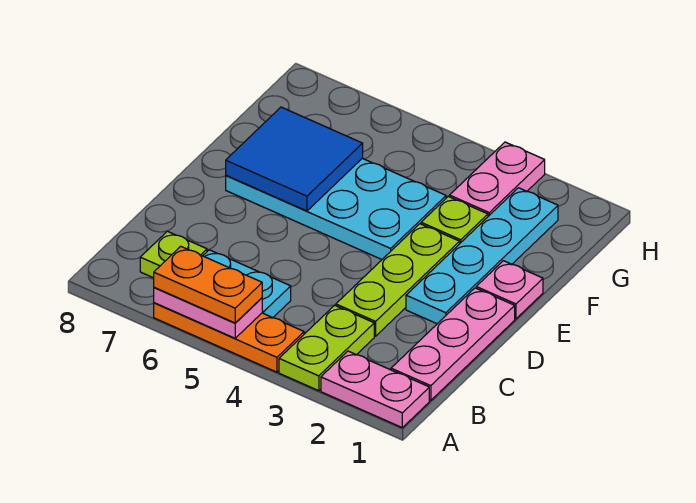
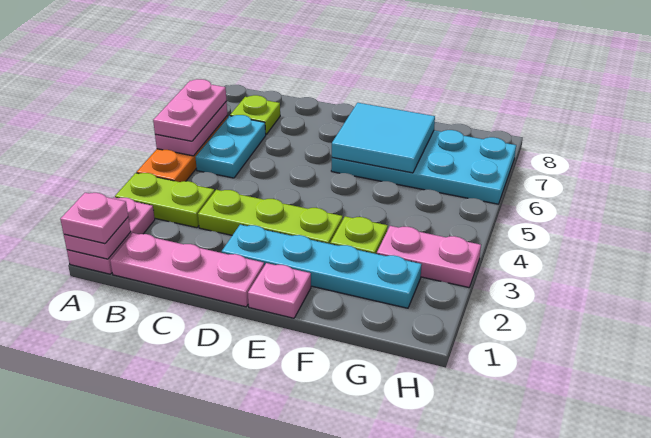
none -> pink 1x1 plate [64,218,131,259]
none -> pink 1x1 plate [60,193,128,244]
orange 1x2 plate [154,246,262,323] -> pink 1x2 plate [153,79,226,141]
cyan 2x4 plate [226,158,446,259] -> cyan 2x4 plate turned to [331,130,516,204]
blue 2x2 tile [226,107,363,211] -> cyan 2x2 tile [332,103,435,173]

